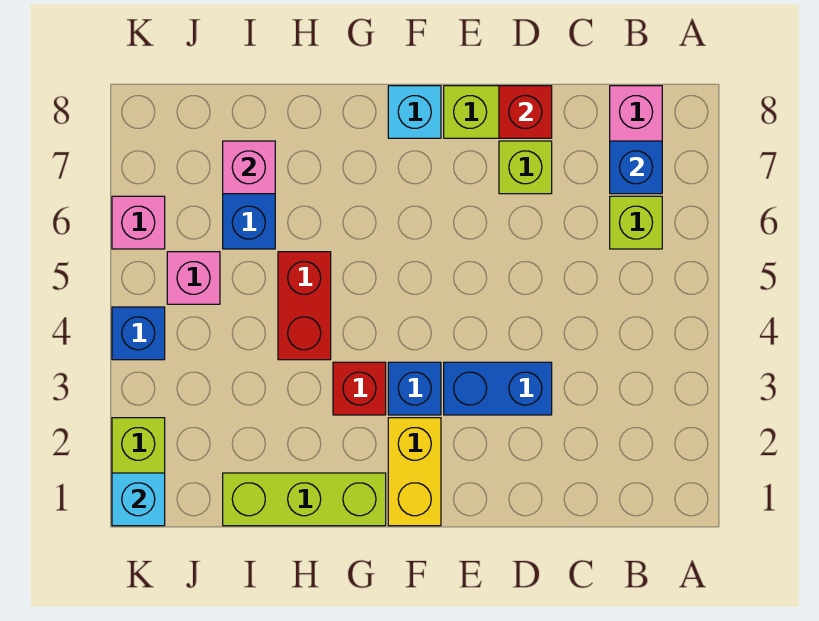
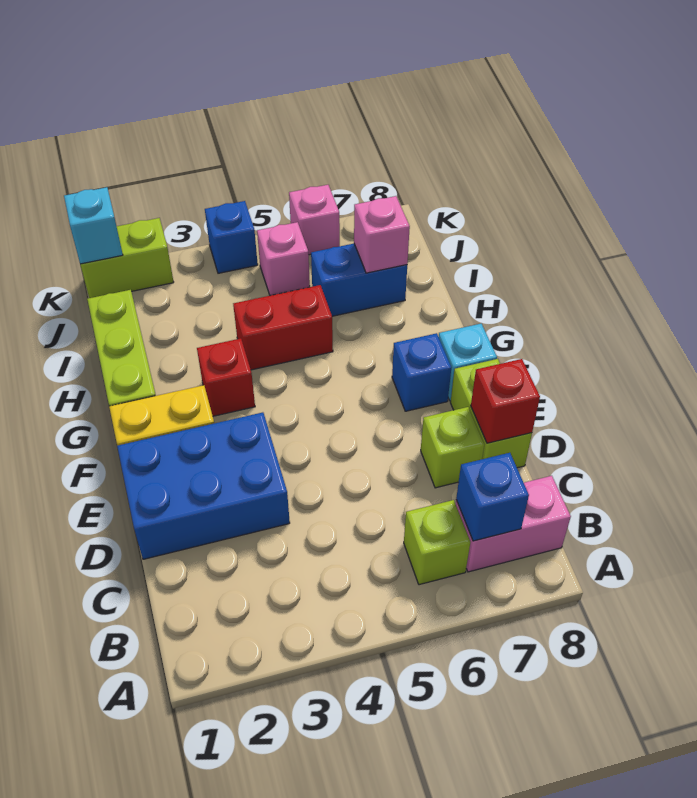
blue 1x2 brick [444,362,552,415] -> blue 2x3 brick [117,412,290,559]
blue 1x1 brick [388,362,441,415] -> blue 1x1 brick moved to [392,333,451,411]

